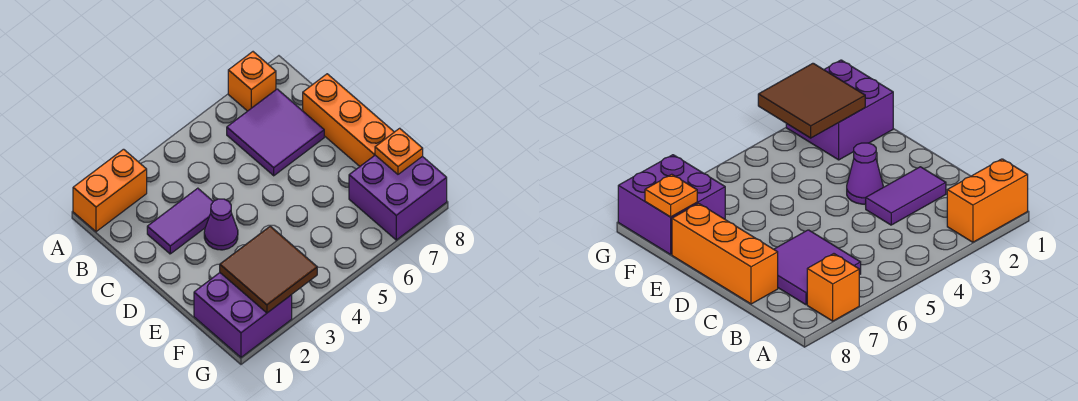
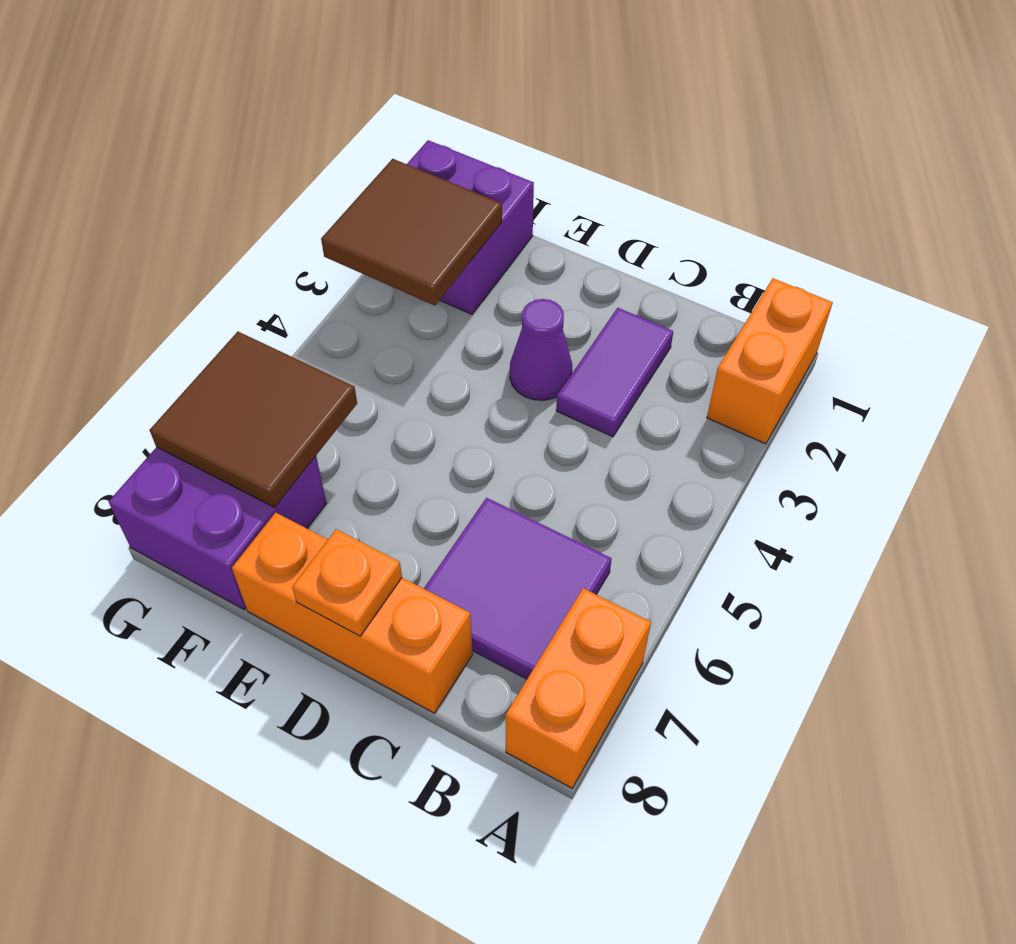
orange 1x1 brick [228,52,276,111] -> orange 1x2 brick [506,588,651,788]
none -> brown 2x2 tile [150,332,357,507]
orange 1x1 plate [375,128,423,174] -> orange 1x1 plate moved to [292,529,402,636]

